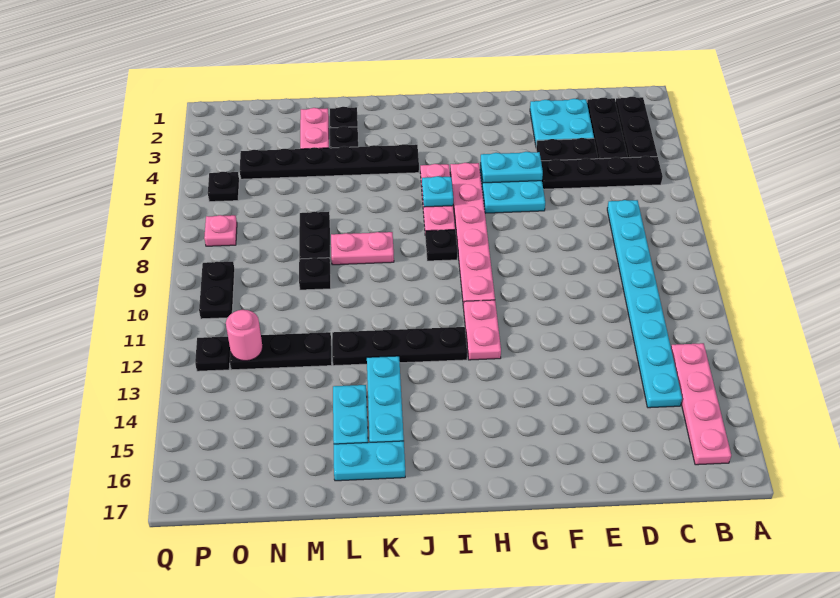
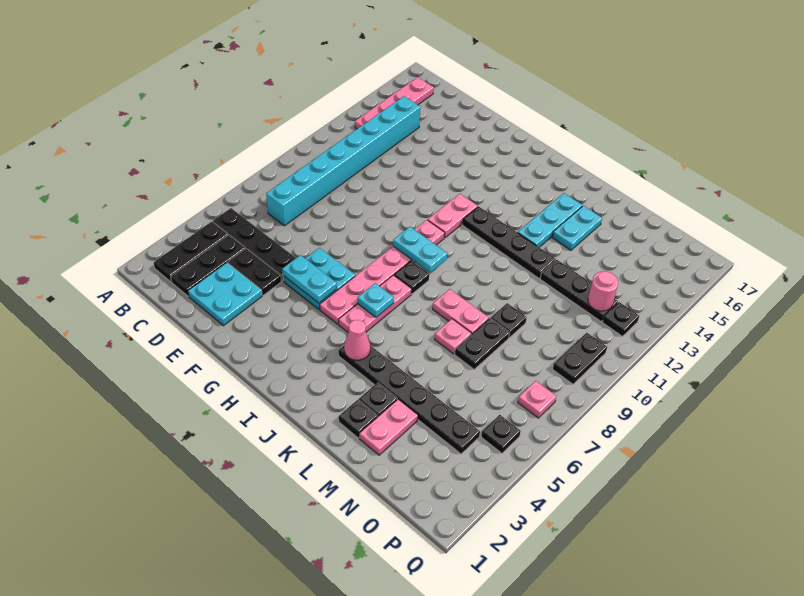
cyan 1x8 plate [607,200,682,408] -> cyan 1x8 brick [266,96,420,226]
none -> pink 1x1 cone [344,320,370,360]
cyan 1x2 plate [334,441,405,481] -> cyan 1x2 plate moved to [393,227,447,273]
none -> pink 1x1 plate [434,319,471,354]

